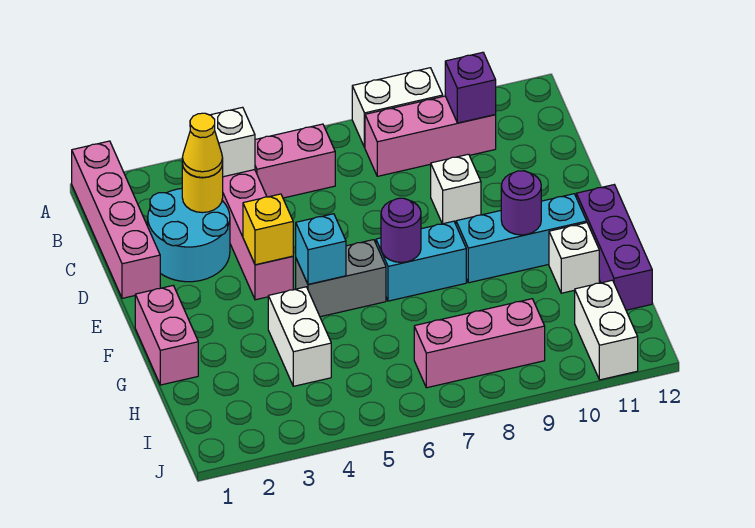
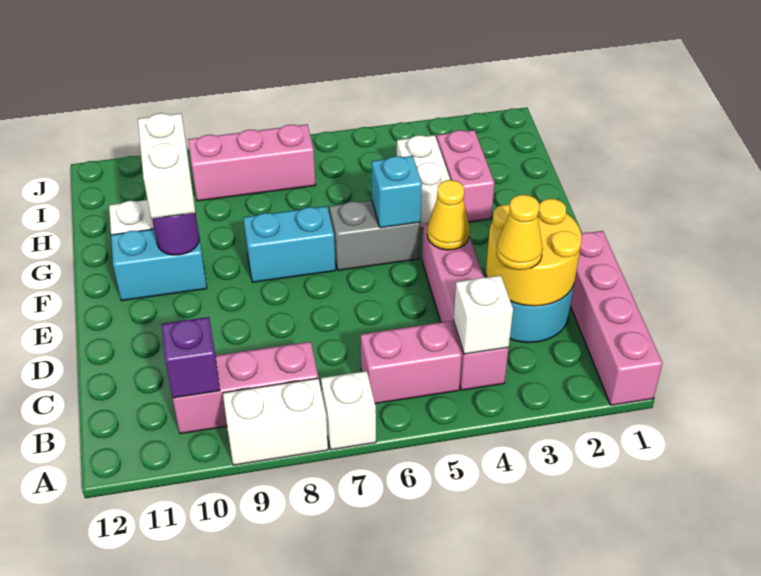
yellow 1x1 round brick [182,164,223,213] -> yellow 2x2 round brick [486,199,582,306]
white 1x1 brick [431,154,481,224] -> white 1x1 brick moved to [321,371,376,450]
yellow 1x1 brick [243,194,293,265] -> yellow 1x1 cone [427,180,470,250]
pink 1x2 brick [135,286,198,385] -> pink 1x2 brick moved to [437,130,495,222]
purple 1x1 round brick [381,198,421,262] -> none
cyan 1x3 brick [456,194,587,283] -> cyan 1x2 brick [111,224,207,301]
purple 1x3 brick [576,185,652,310] -> none
white 1x2 brick [575,280,638,380] -> white 1x2 brick moved to [138,113,195,219]

